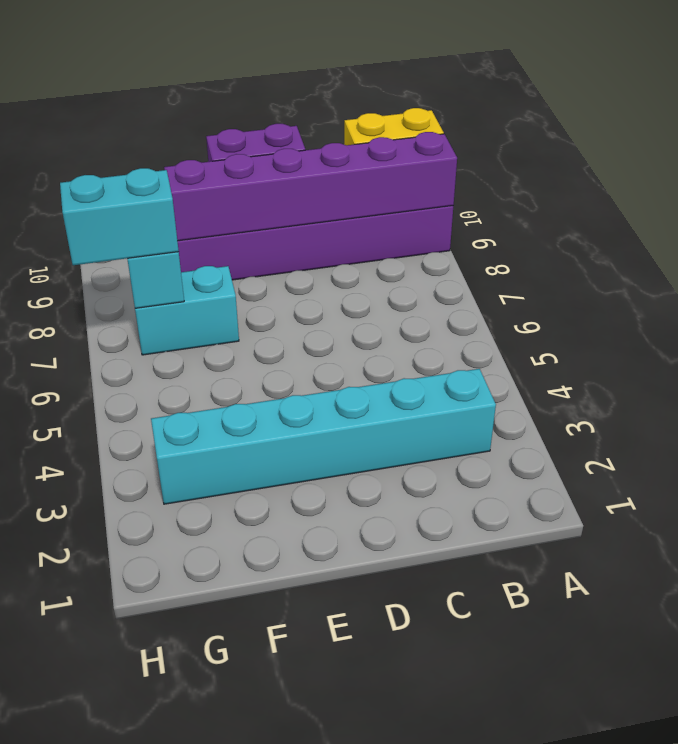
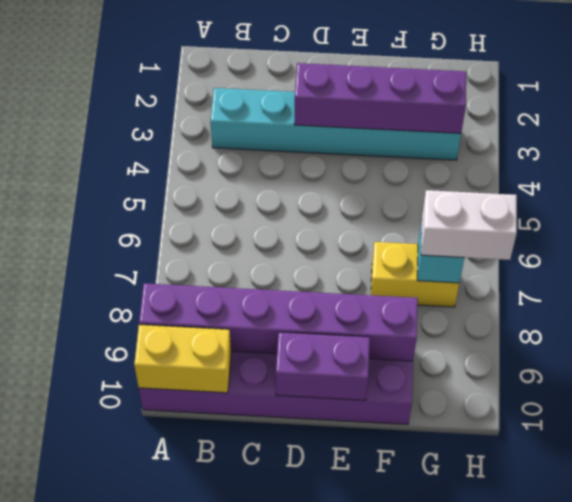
none -> purple 1x4 brick [294,63,466,133]
cyan 1x2 brick [135,266,239,355] -> yellow 1x2 brick [371,242,459,307]
cyan 1x2 brick [60,168,179,265] -> white 1x2 brick [421,190,517,260]

